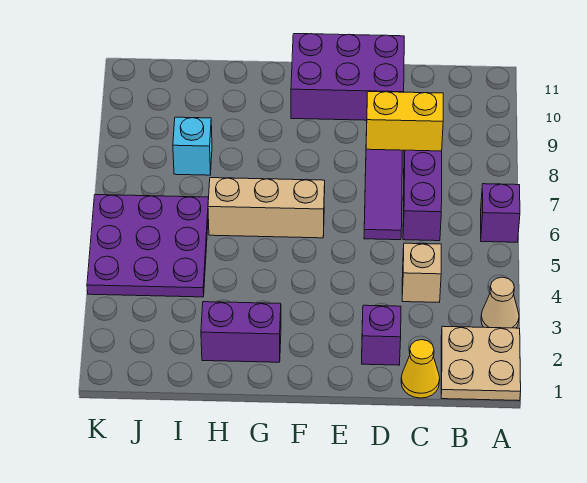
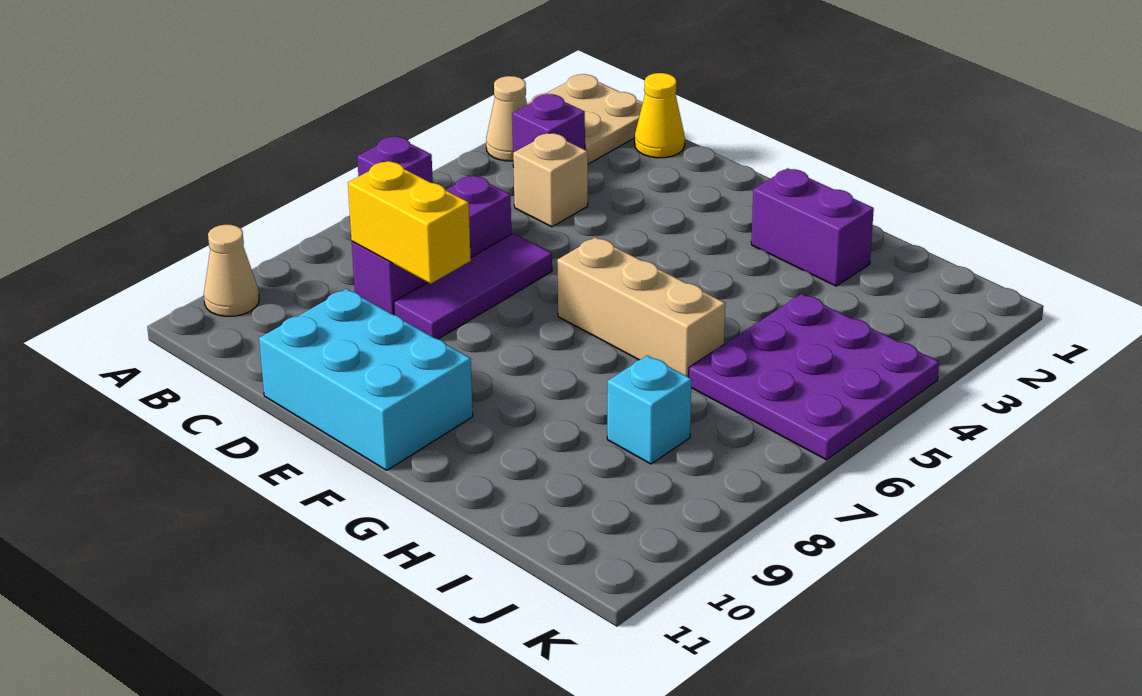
none -> tan 1x1 cone [204,225,259,316]
purple 1x1 brick [362,305,401,365] -> purple 1x1 brick moved to [512,94,585,167]
purple 2x3 brick [291,34,404,120] -> cyan 2x3 brick [259,289,473,470]

